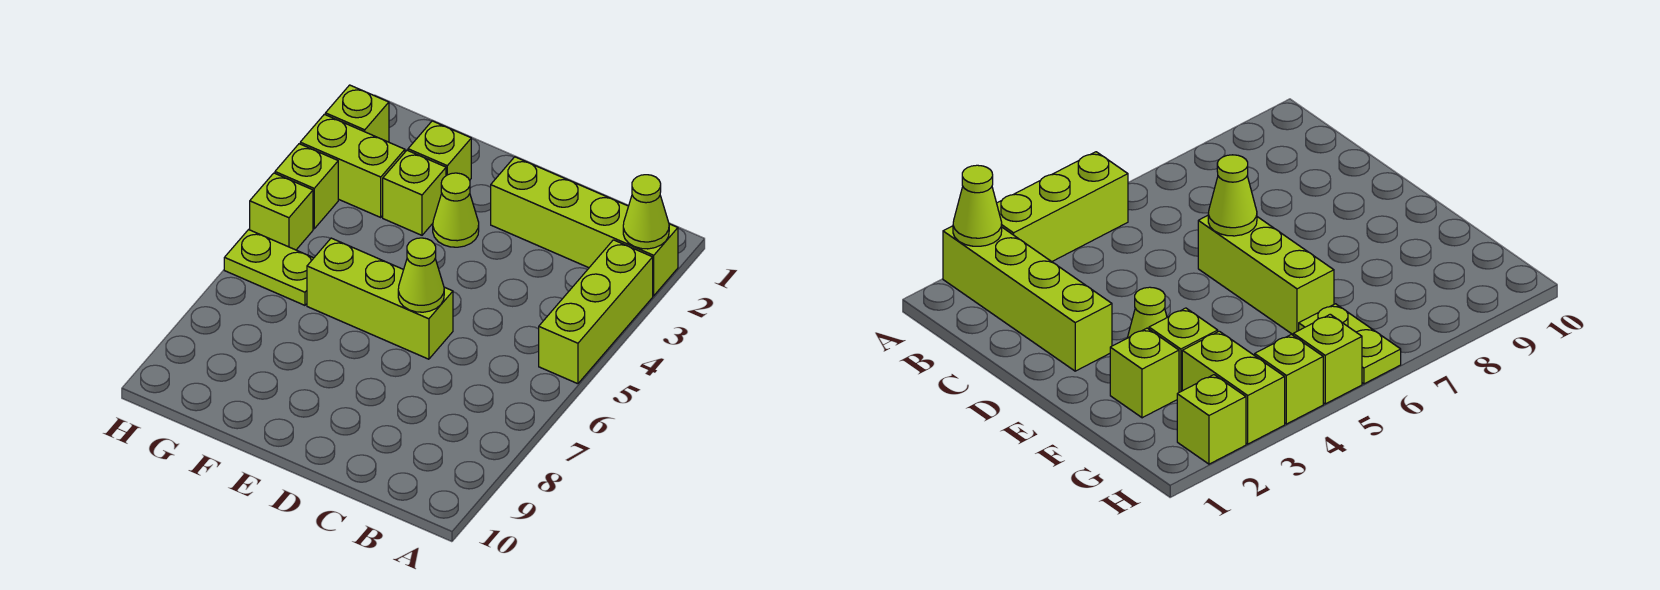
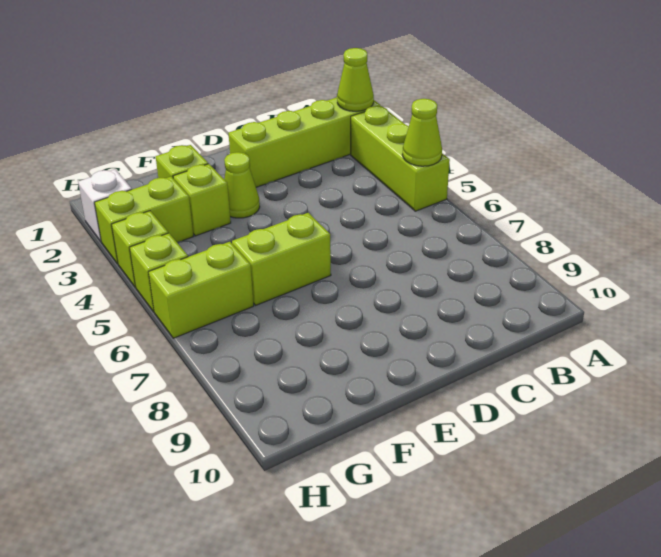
lime 1x3 brick [307,238,453,359] -> lime 1x2 brick [232,213,331,305]
lime 1x1 cone [398,238,444,312] -> lime 1x1 cone moved to [402,99,442,166]
lime 1x2 plate [224,230,313,305] -> lime 1x2 brick [149,242,254,338]
lime 1x1 brick [325,85,389,142] -> white 1x1 brick [78,169,132,241]

